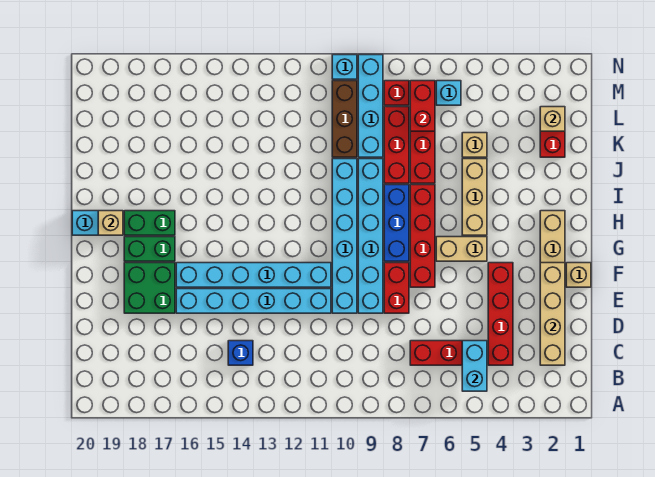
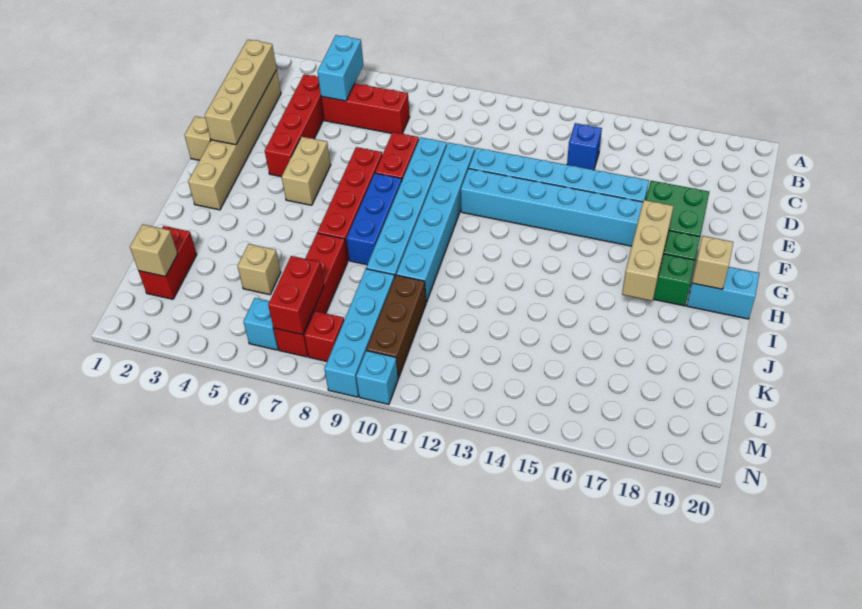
tan 1x2 brick [436,237,487,261] -> tan 1x2 brick turned to [282,137,331,205]
tan 1x3 brick [462,159,487,235] -> tan 1x3 brick moved to [622,200,673,301]
red 1x3 brick [384,107,409,183] -> none

